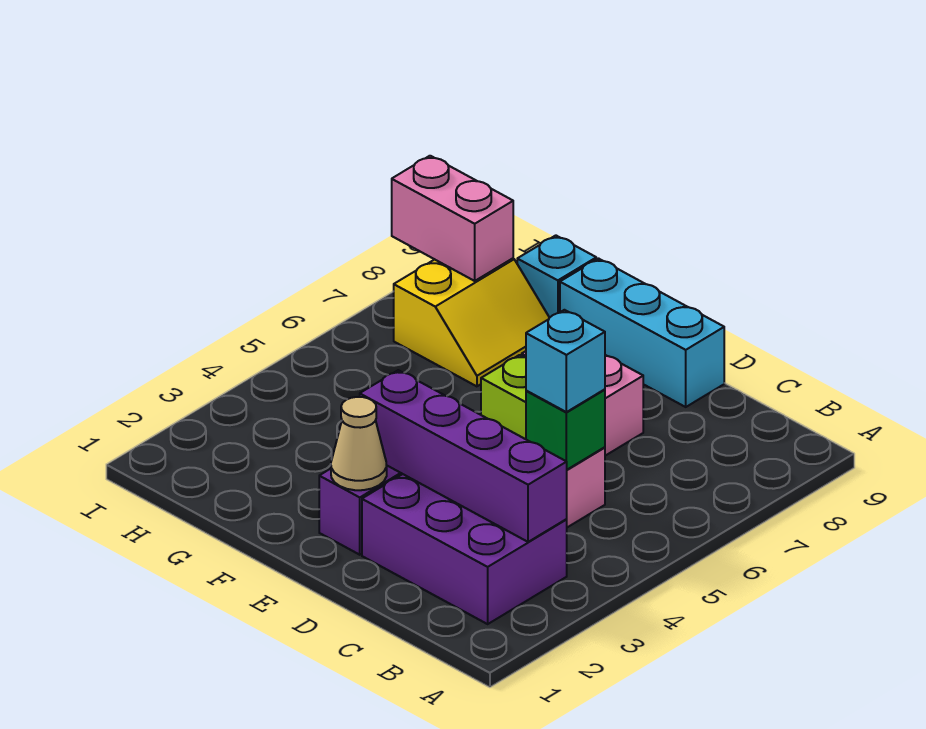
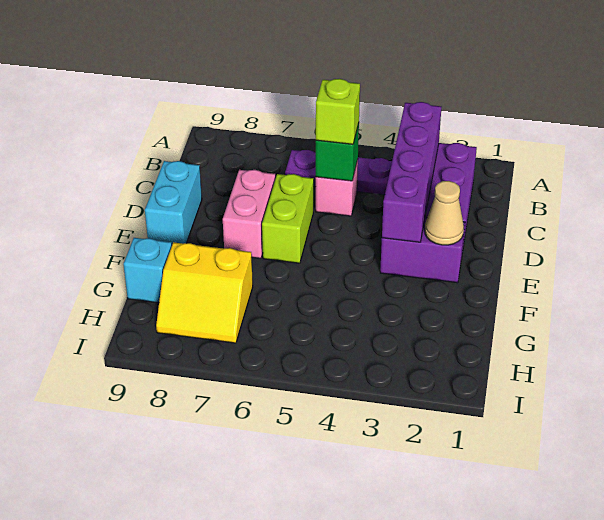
none -> purple 1x3 plate [285,150,392,195]
cyan 1x1 brick [526,310,605,412] -> lime 1x1 brick [316,79,360,144]
cyan 1x3 brick [560,259,724,407] -> cyan 1x2 brick [145,161,202,245]
yellow 2x2 slope [394,258,549,386] -> yellow 2x2 slope turned to [156,242,253,343]
pink 1x2 brick [392,156,513,281] -> none

